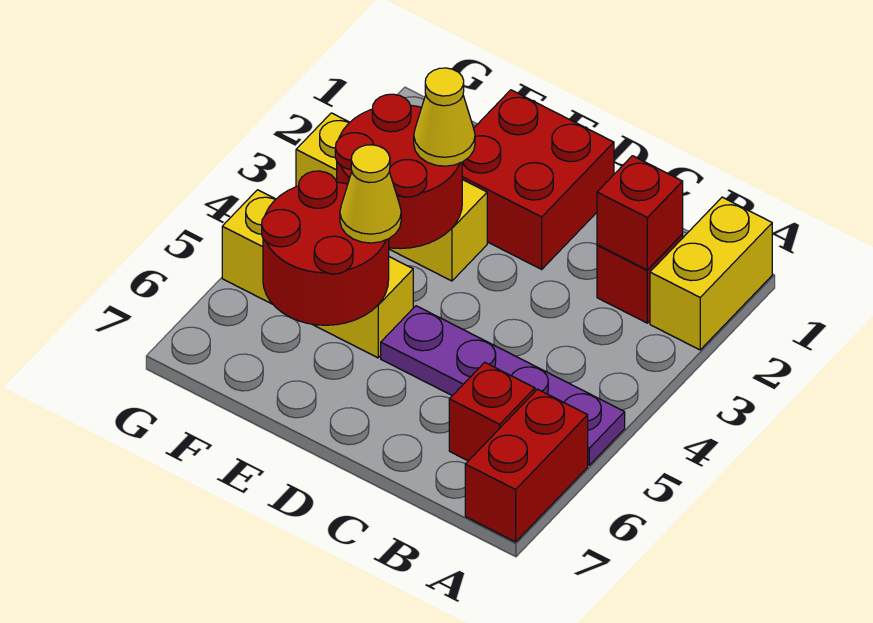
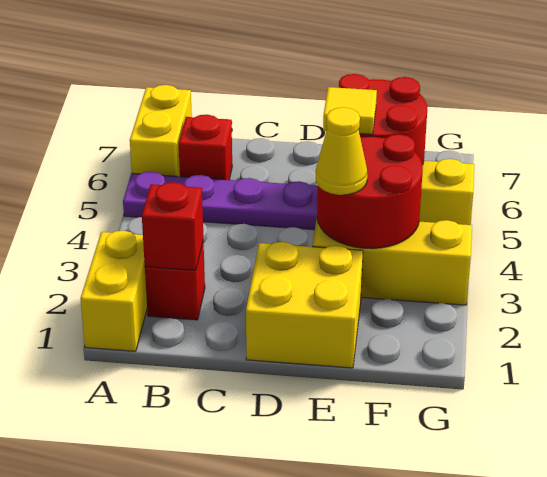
red 1x2 brick [465,389,588,542] -> yellow 1x2 brick [130,85,192,177]
red 2x2 brick [462,90,614,269] -> yellow 2x2 brick [246,242,363,368]
yellow 1x1 cone [340,145,401,243] -> yellow 1x1 tile [323,87,377,134]

